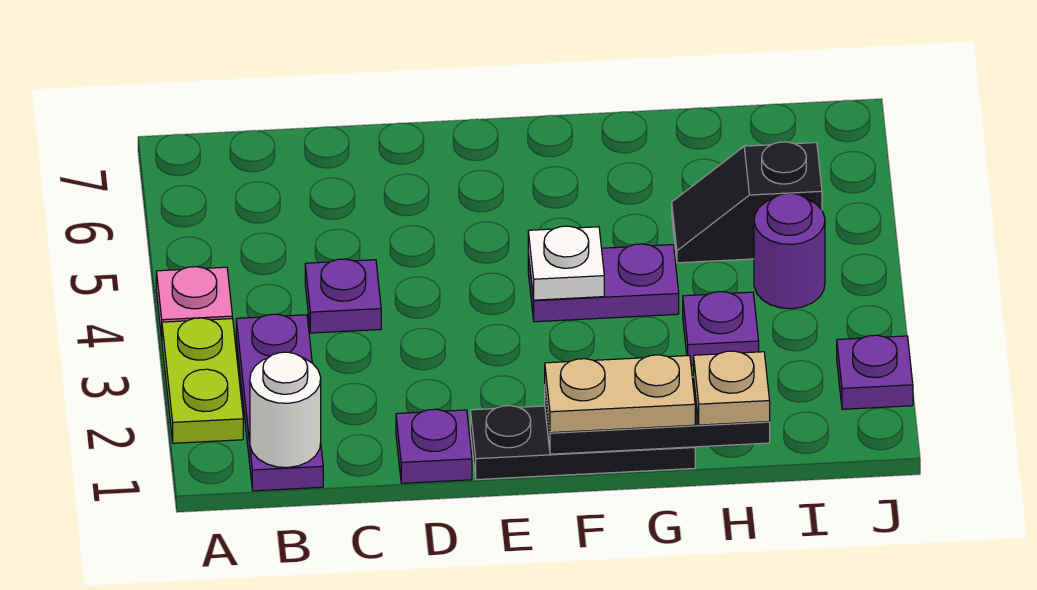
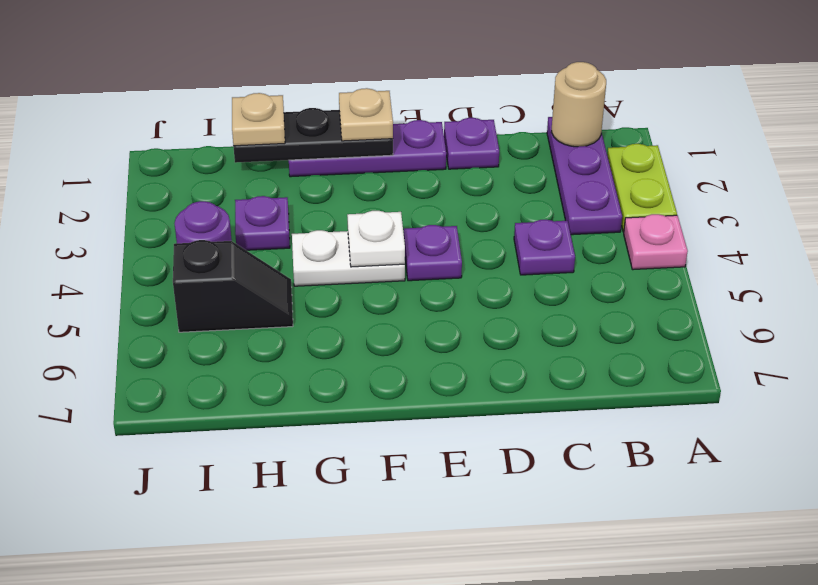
white 1x1 round brick [250,352,321,468] -> tan 1x1 round brick [551,62,606,147]
black 1x3 plate [470,406,695,480] -> purple 1x3 plate [289,120,446,177]
tan 1x2 plate [545,355,695,433] -> tan 1x1 plate [339,88,393,141]
purple 1x2 plate [528,244,679,322] -> white 1x2 plate [292,230,405,286]
purple 1x1 plate [837,335,913,409] -> purple 1x1 plate moved to [404,225,462,281]

